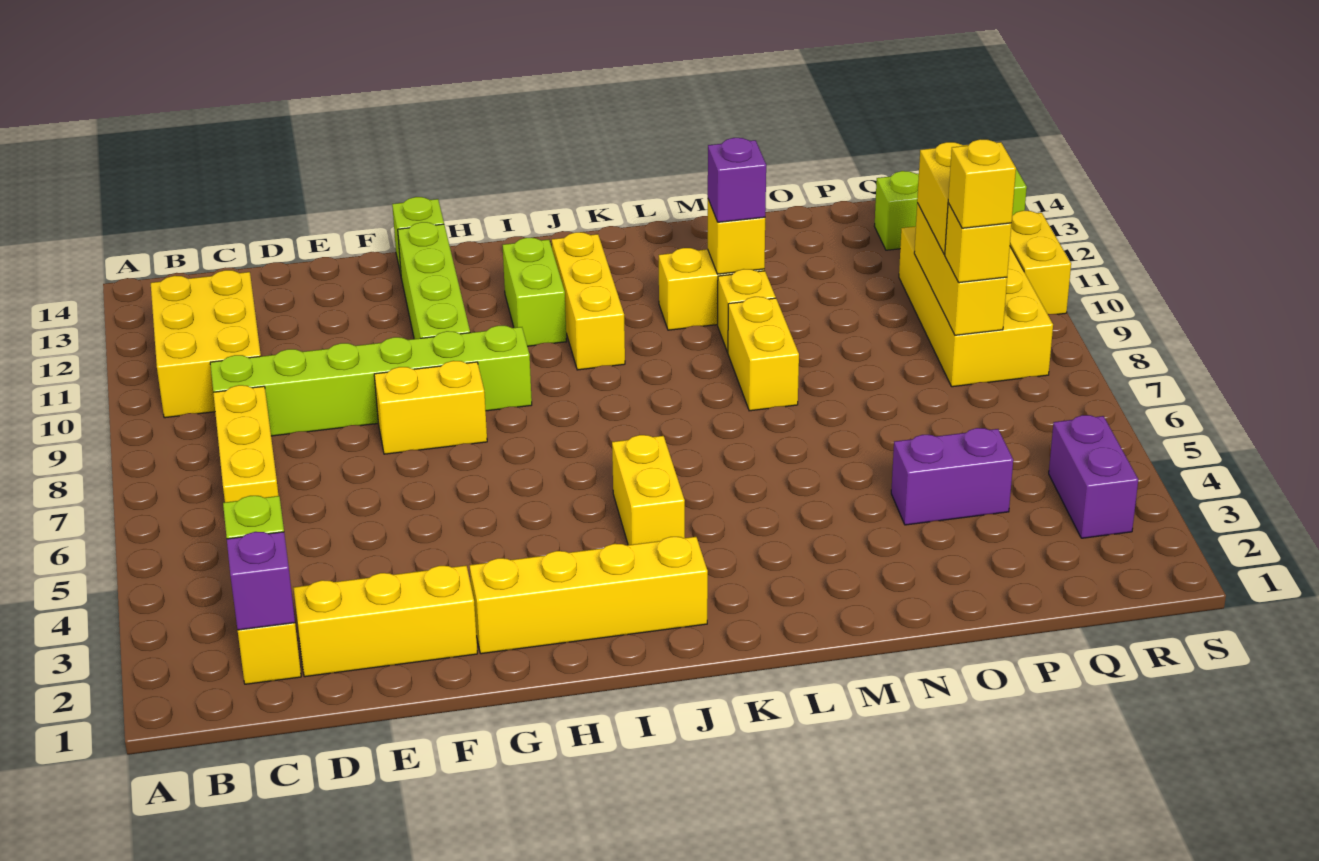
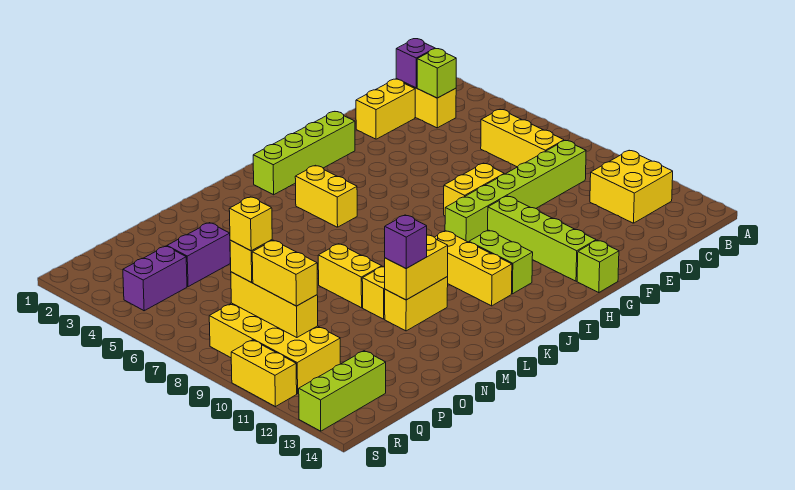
yellow 2x3 brick [151,270,261,418] -> yellow 2x2 brick [590,151,673,223]
yellow 1x3 brick [293,566,477,677] -> yellow 1x2 brick [356,79,415,139]
yellow 1x4 brick [470,537,708,654] -> lime 1x4 brick [253,112,355,195]
yellow 1x1 brick [708,200,765,274] -> yellow 1x2 brick [385,235,448,300]
purple 1x2 brick [1049,415,1138,538] -> purple 1x2 brick turned to [123,246,187,311]

